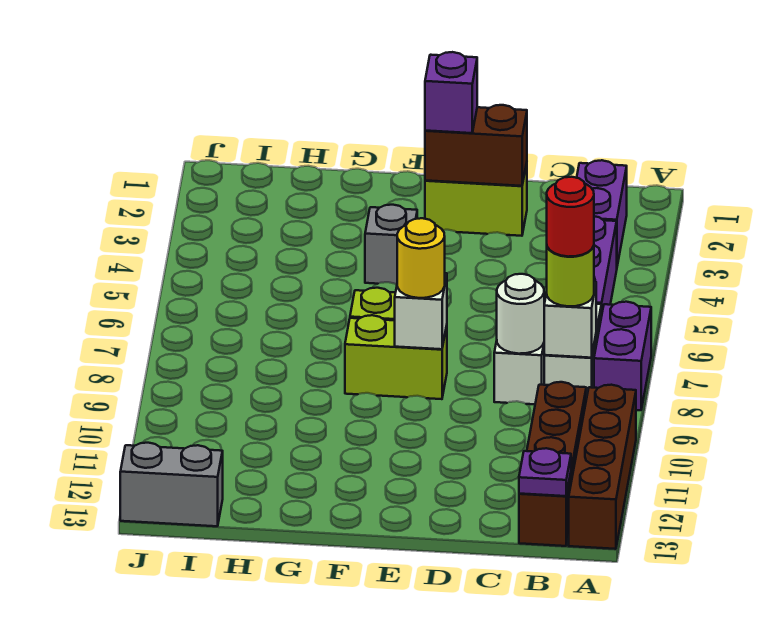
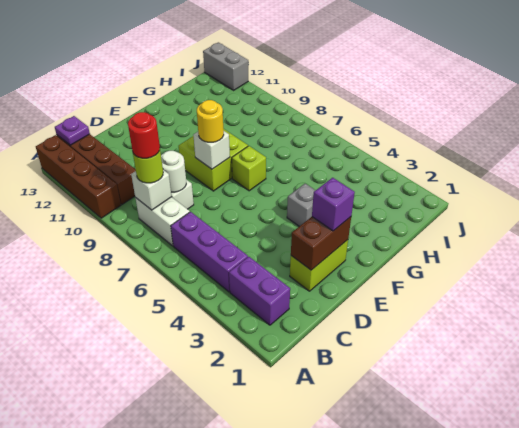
purple 1x2 brick [594,302,651,410] -> none
lime 1x2 brick [345,315,447,399] -> lime 2x2 brick [178,129,248,191]
grey 1x2 brick [120,443,223,526] -> grey 1x2 brick turned to [203,42,248,90]

